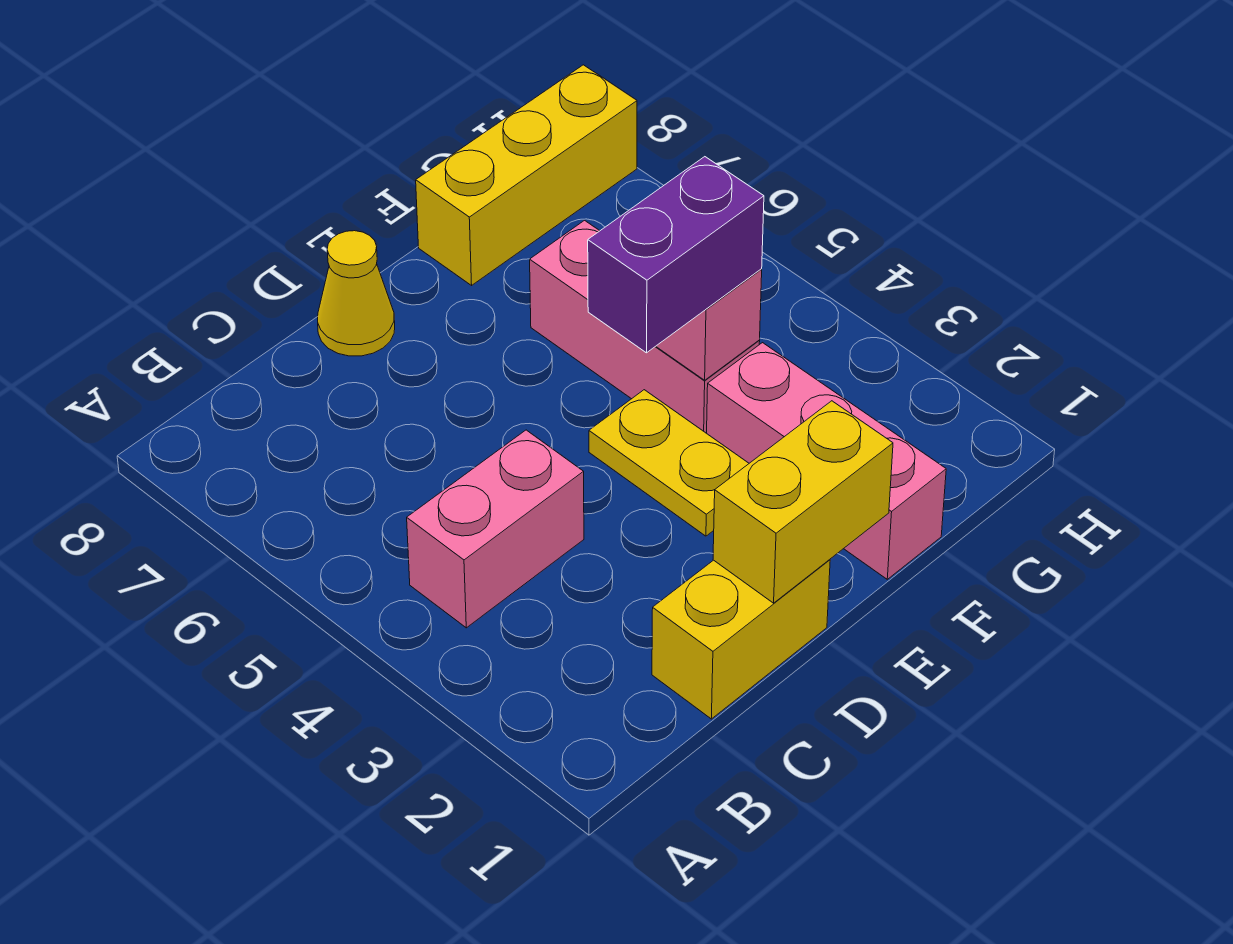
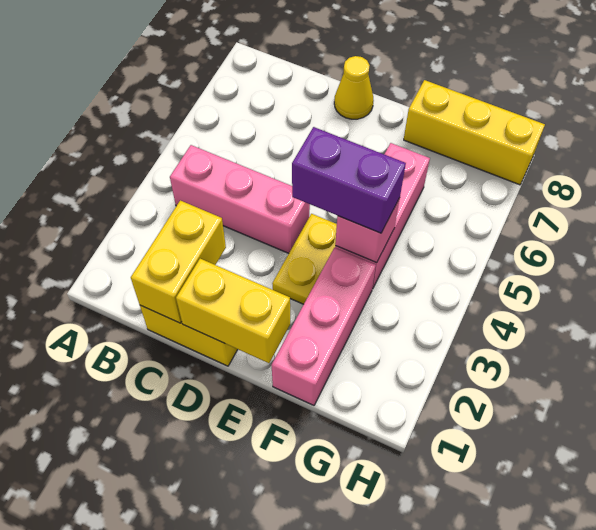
pink 1x2 brick [407,430,584,628] -> pink 1x3 brick [170,145,310,253]
none -> yellow 1x2 brick [131,200,226,323]

